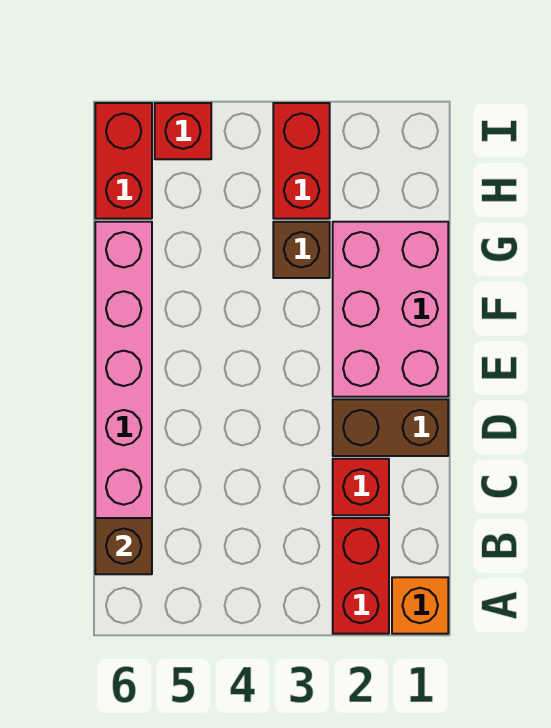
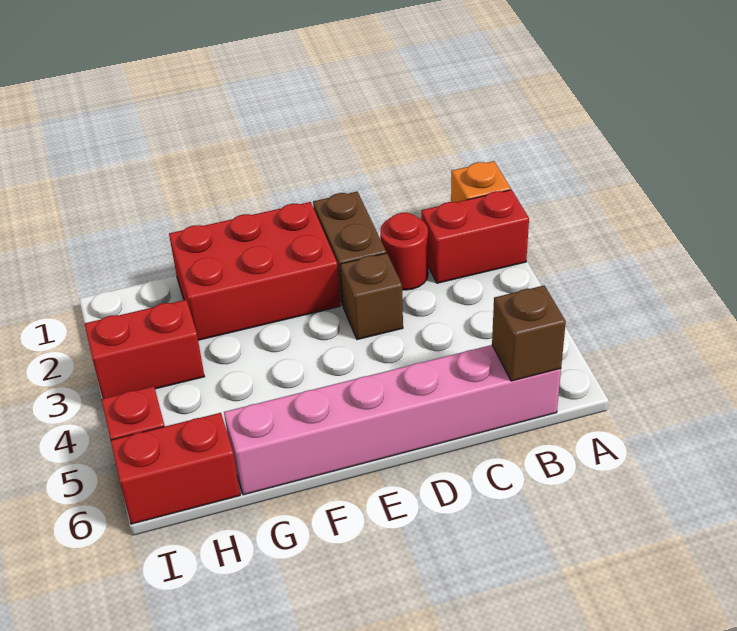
red 1x1 brick [333,459,389,515] -> red 1x1 round brick [380,213,428,290]
pink 2x3 brick [333,222,448,397] -> red 2x3 brick [169,202,340,340]
brown 1x1 brick [273,222,330,278] -> brown 1x1 brick moved to [340,253,403,340]

